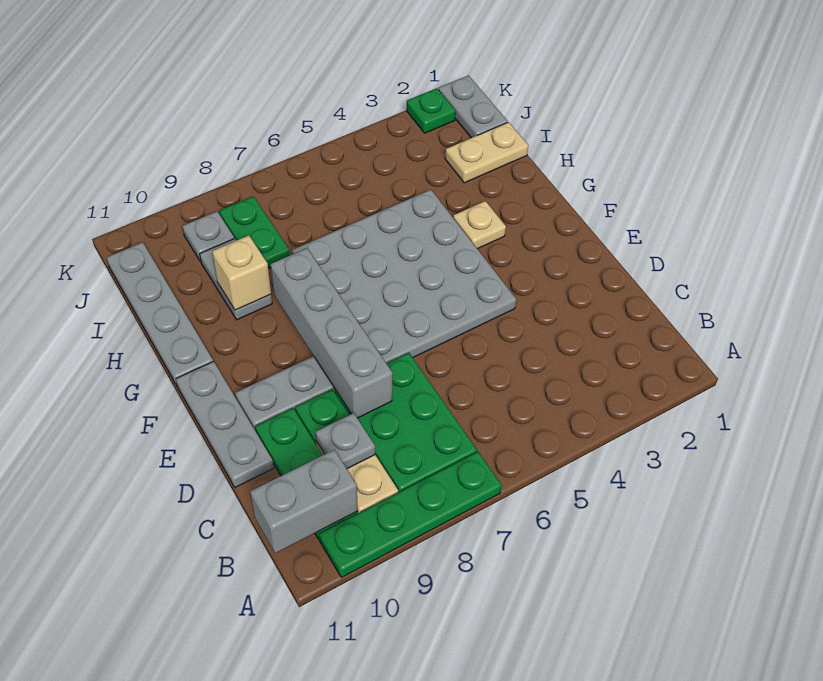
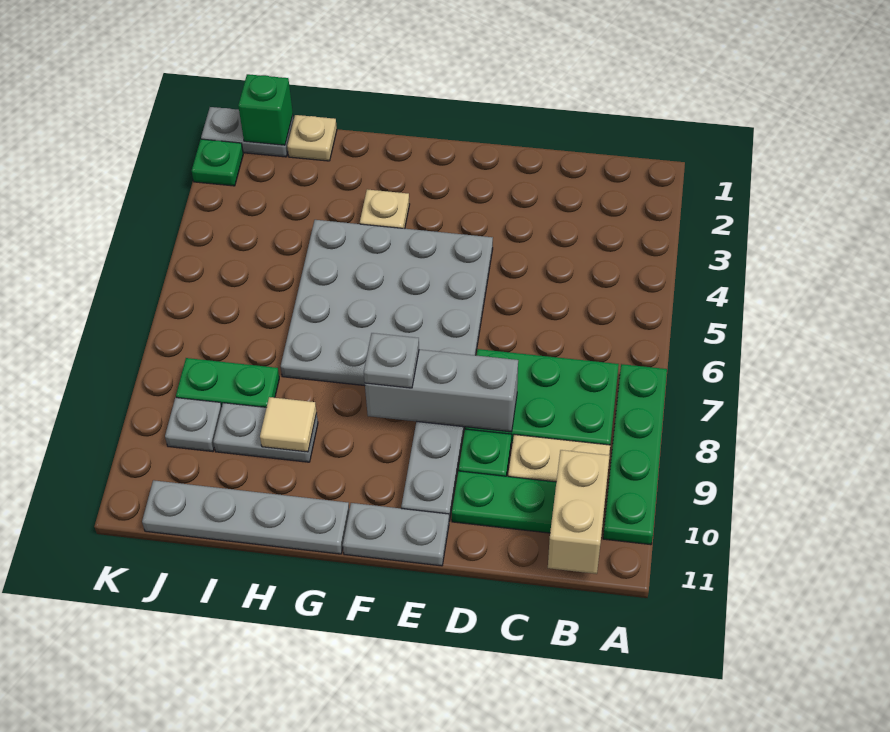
grey 1x2 brick [250,450,358,553] -> tan 1x2 brick [548,450,610,574]
grey 1x1 plate [316,413,375,469] -> grey 1x1 plate moved to [364,333,419,388]
grey 1x4 brick [271,248,393,418] -> grey 1x3 brick [365,350,518,432]
grey 1x3 plate [176,361,274,487] -> grey 1x2 plate [343,503,449,566]
tan 1x1 brick [212,236,271,310] -> tan 1x1 tile [260,397,317,452]
tan 1x2 plate [445,122,529,183] -> tan 1x1 plate [287,115,337,161]
none -> green 1x1 brick [238,74,293,145]

